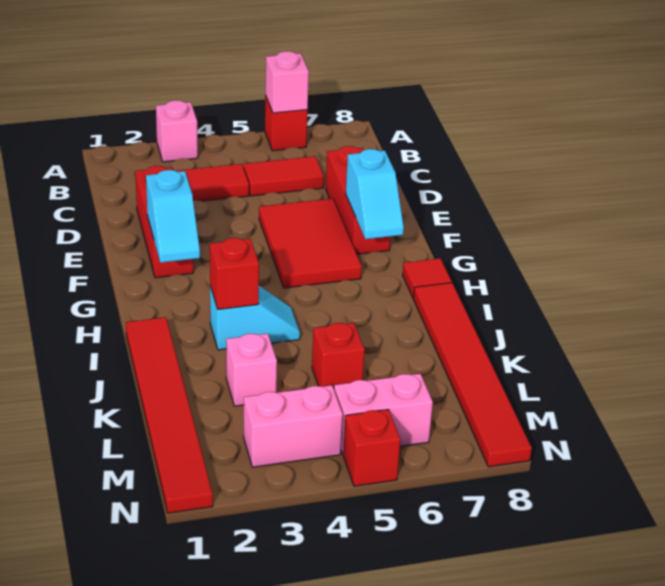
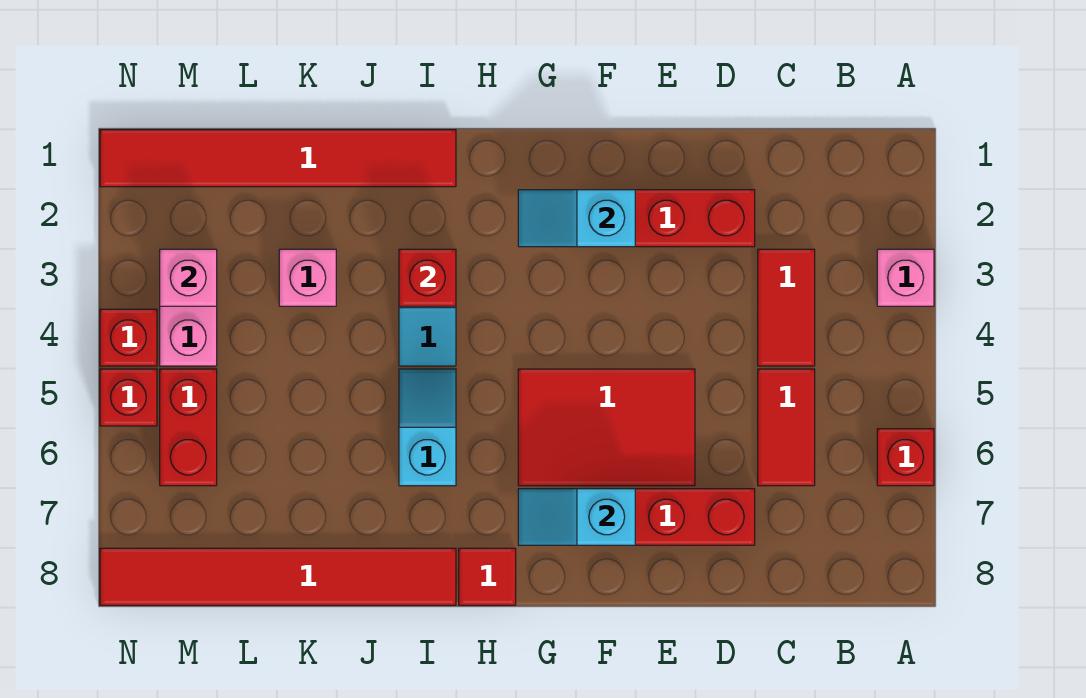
pink 1x1 brick [266,51,309,113] -> pink 1x1 brick moved to [160,249,217,306]
none -> cyan 1x2 slope [399,369,456,486]
red 1x1 brick [312,323,365,389] -> red 1x1 brick moved to [100,309,157,366]
pink 1x2 brick [334,374,433,454] -> red 1x2 brick [160,369,217,486]

